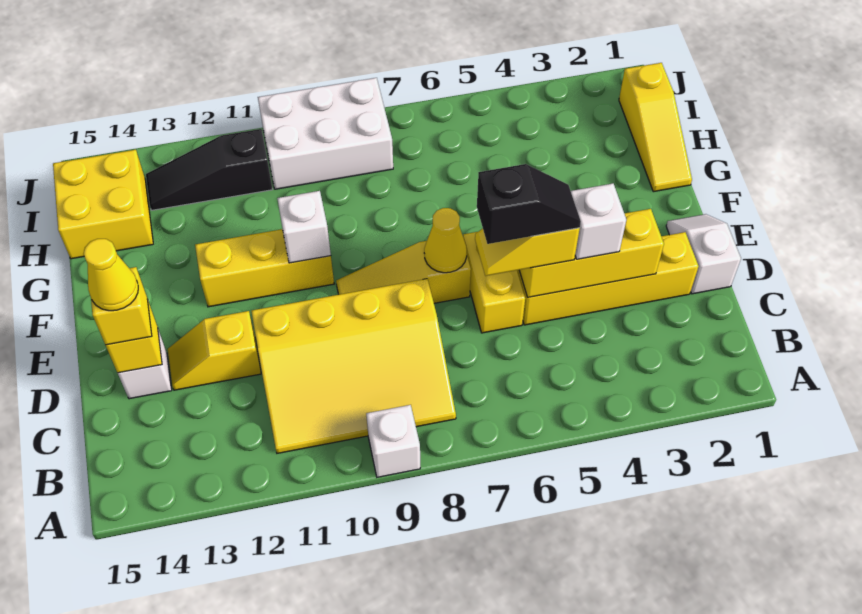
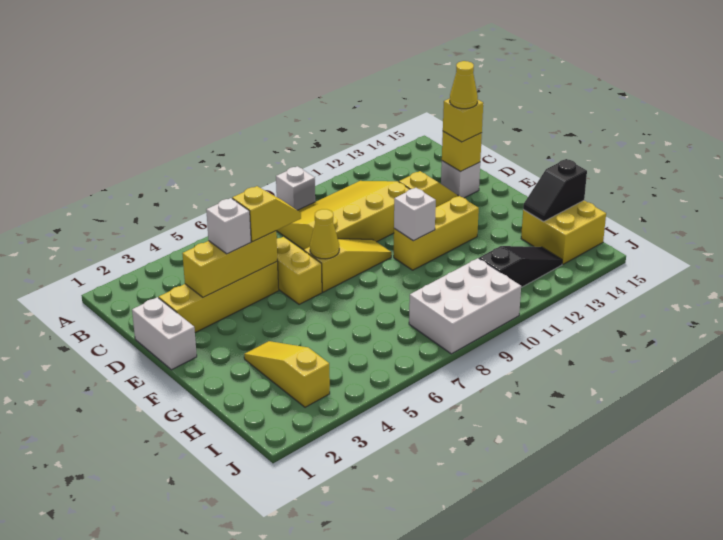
white 1x2 slope [666,214,741,294] -> white 1x2 brick [132,297,197,370]
black 1x2 slope [477,164,581,244] -> black 1x2 slope moved to [523,159,587,222]
yellow 1x3 slope [619,63,692,192] -> yellow 1x3 slope moved to [244,341,330,407]

